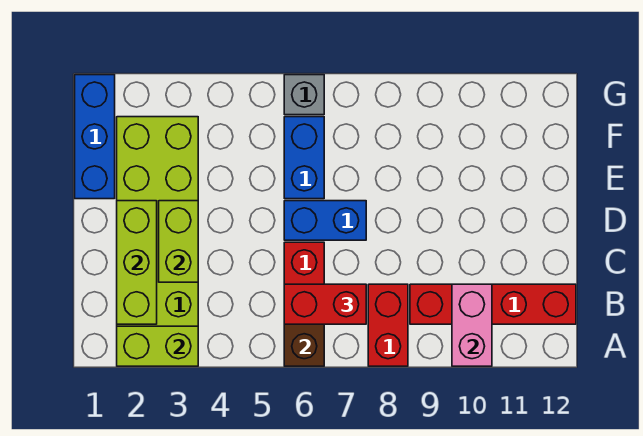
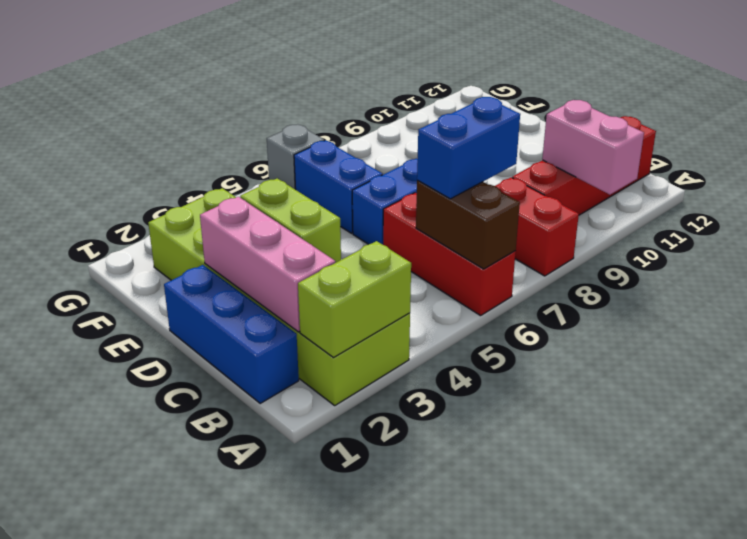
lime 1x3 brick [117,201,157,324] -> pink 1x3 brick [200,197,335,332]
red 1x2 brick [284,284,366,324] -> blue 1x2 brick [417,97,520,199]
blue 1x3 brick [75,75,115,199] -> blue 1x3 brick moved to [164,265,299,403]

